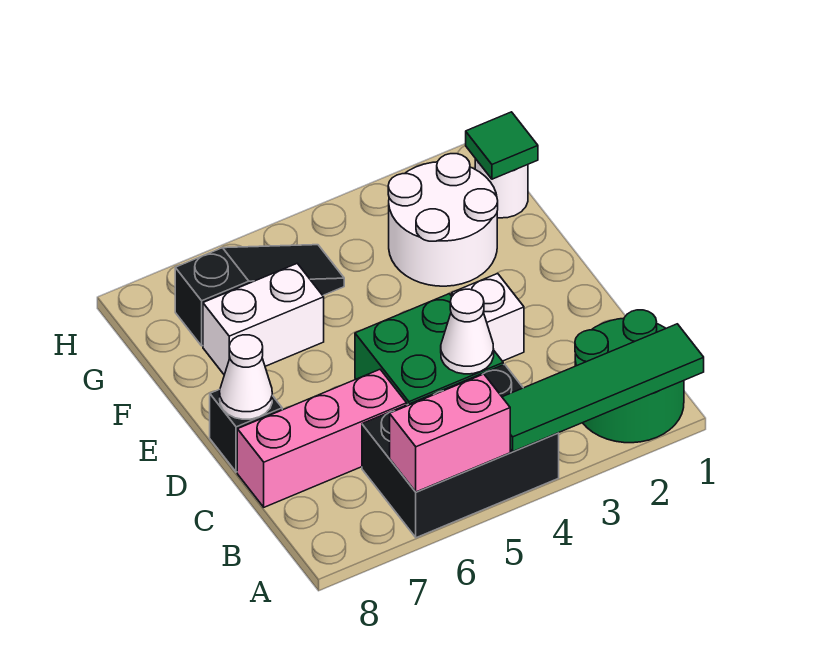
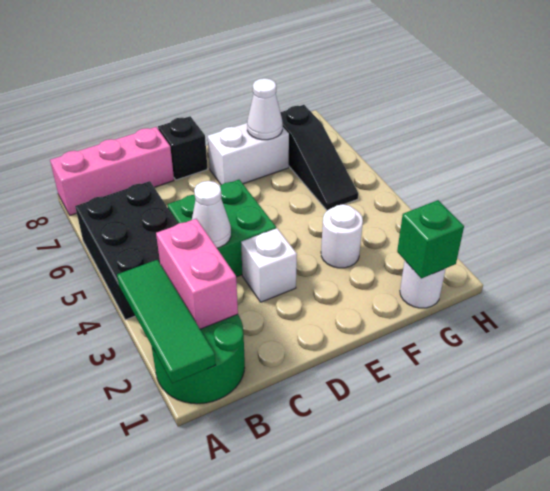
green 1x4 tile [502,324,704,451] -> green 1x3 tile [117,260,216,383]
pink 1x2 brick [390,374,510,492] -> pink 1x2 brick moved to [156,219,238,329]
pink 1x3 brick [237,370,407,507] -> pink 1x3 brick turned to [50,127,174,215]
white 1x1 cone [220,335,272,419] -> white 1x1 cone moved to [247,78,283,140]
white 2x2 round brick [388,154,498,286] -> white 1x1 round brick [321,204,363,268]
white 1x2 brick [203,264,324,375] -> white 1x2 brick turned to [208,123,289,185]
green 1x1 tile [466,112,538,179] -> green 1x1 brick [397,200,464,278]

